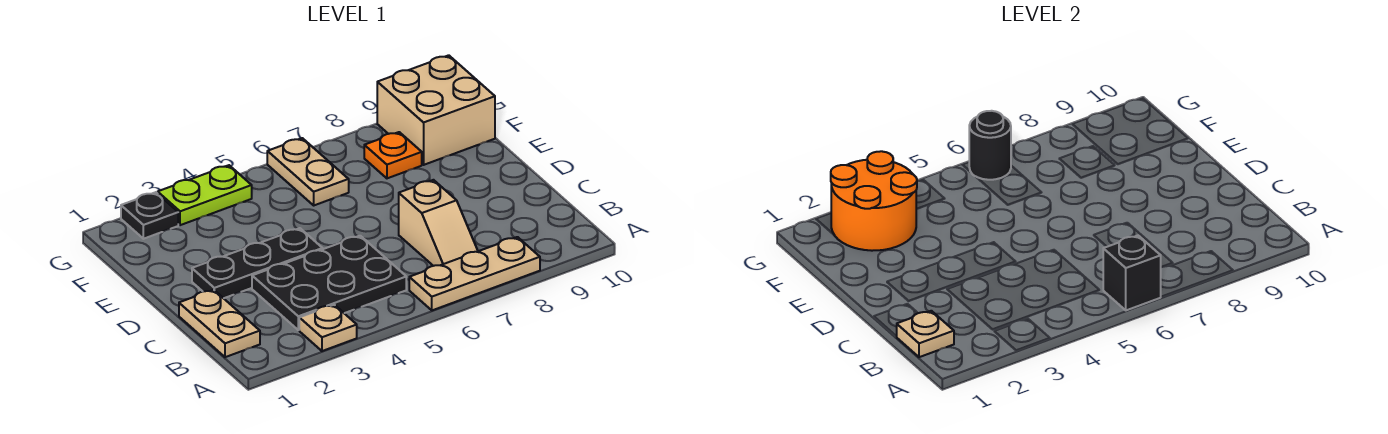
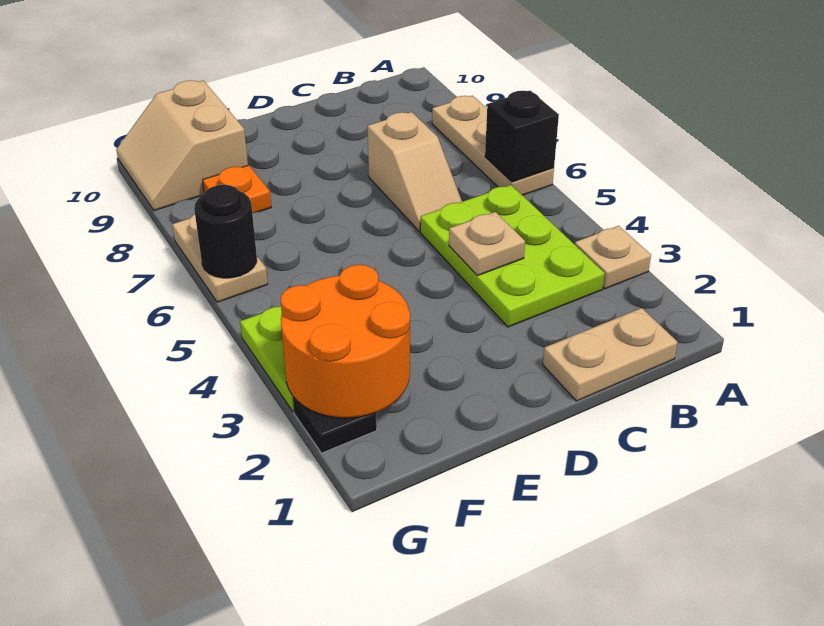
tan 1x1 plate [896,311,954,357] -> tan 1x1 plate moved to [449,212,525,276]
black 2x3 plate [252,236,406,330] -> lime 2x3 plate [420,185,605,327]
tan 1x2 slope [399,180,478,266] -> tan 1x2 slope turned to [368,112,462,231]
black 1x3 plate [192,228,323,298] -> none
tan 1x2 plate [267,138,349,205] -> tan 1x2 plate turned to [172,214,268,302]
tan 2x2 brick [377,55,495,165] -> tan 2x2 slope [116,80,248,211]

